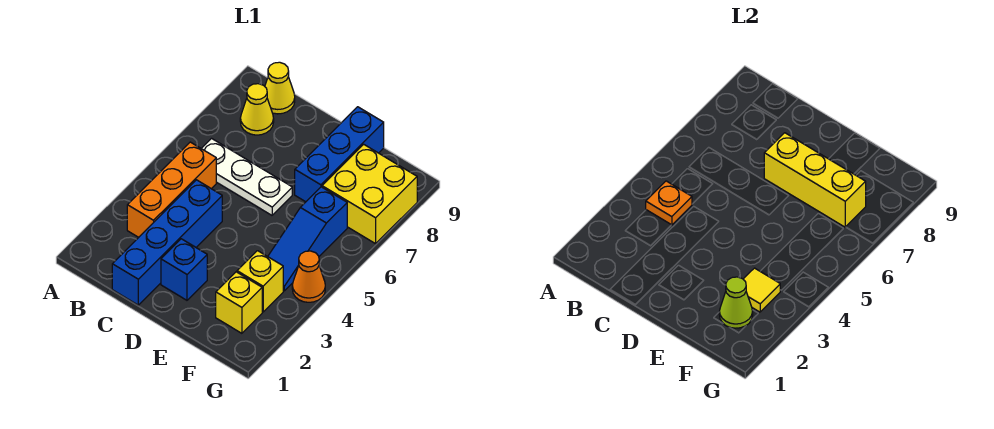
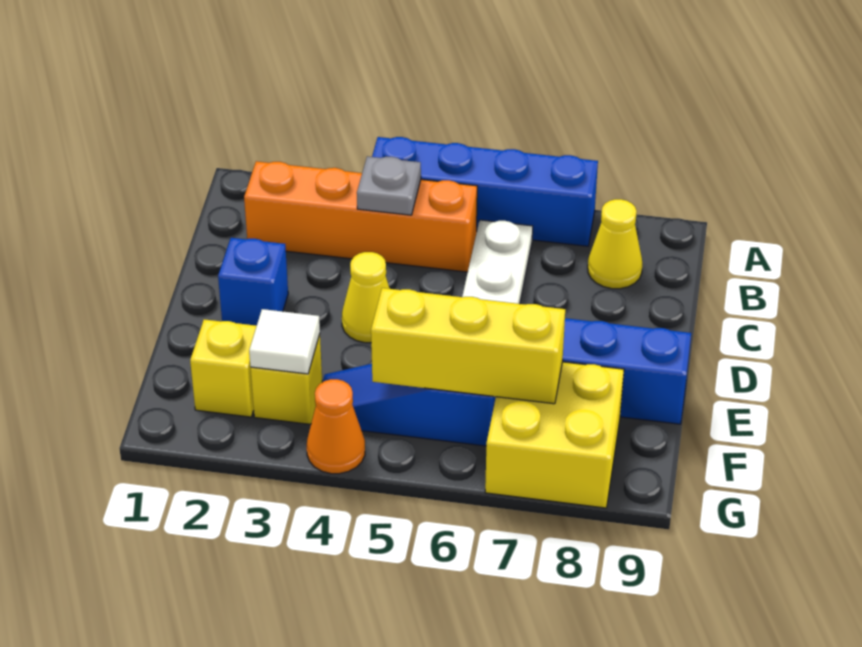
orange 1x3 brick [127,142,216,237] -> orange 1x4 brick [244,161,477,272]
orange 1x1 plate [646,181,692,225] -> grey 1x1 plate [357,156,421,215]
yellow 1x1 cone [265,62,295,114] -> yellow 1x1 cone moved to [342,252,390,343]
blue 1x4 brick [112,180,222,305] -> blue 1x4 brick moved to [372,137,598,246]
yellow 1x3 brick [764,133,866,227] -> yellow 1x3 brick turned to [371,288,565,404]
lime 1x1 cone [719,277,753,328] -> none
yellow 1x1 tile [743,268,780,312] -> white 1x1 tile [249,309,320,374]

